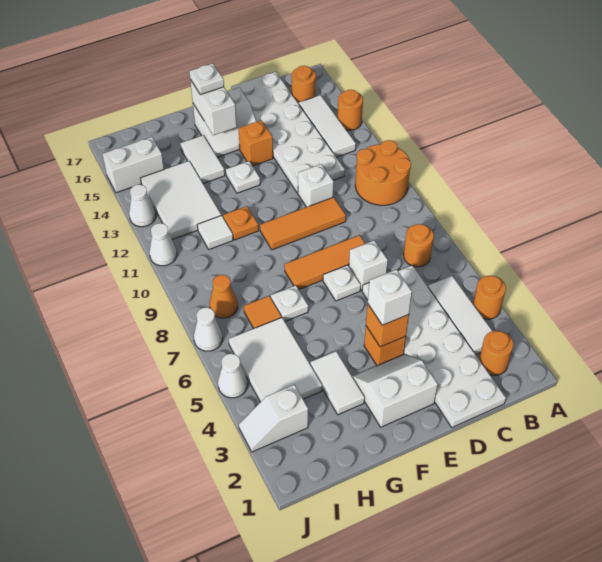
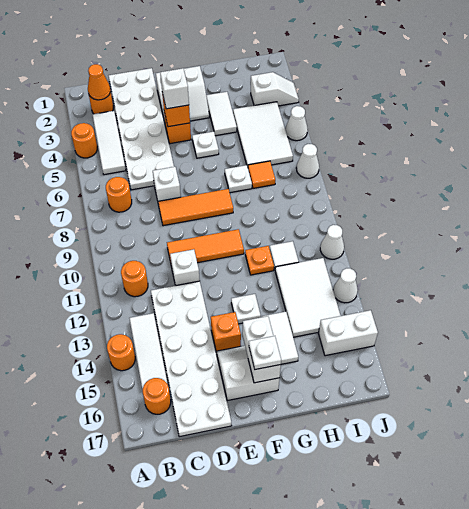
orange 2x2 round brick [355,140,411,205] -> orange 1x1 round brick [121,261,148,297]
white 1x1 plate [323,265,361,301] -> white 1x1 plate moved to [192,132,219,158]
orange 1x1 cone [210,275,238,318] -> orange 1x1 cone moved to [88,64,110,100]

